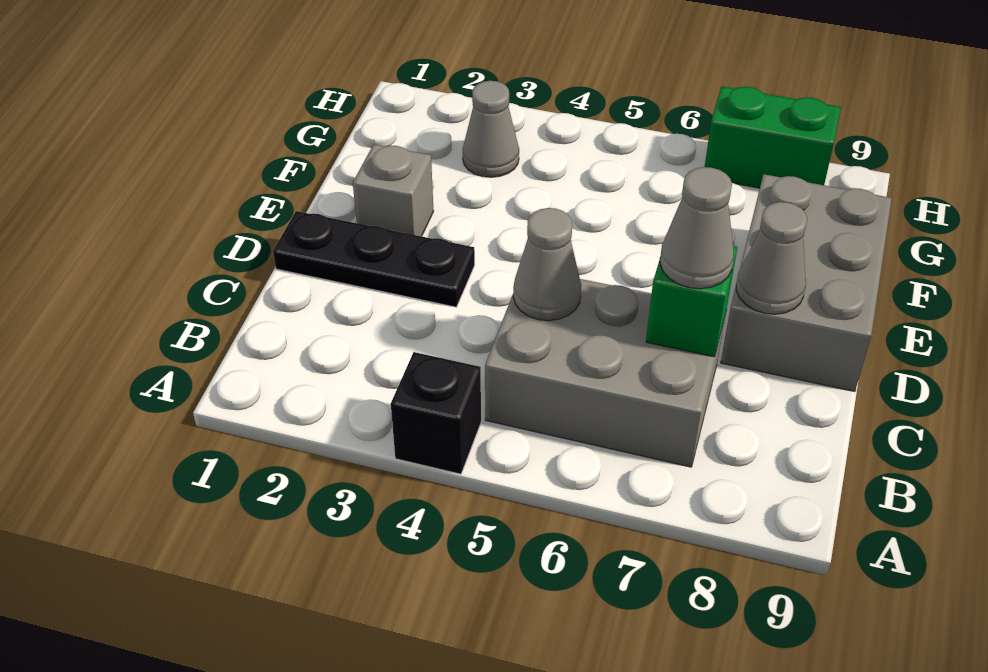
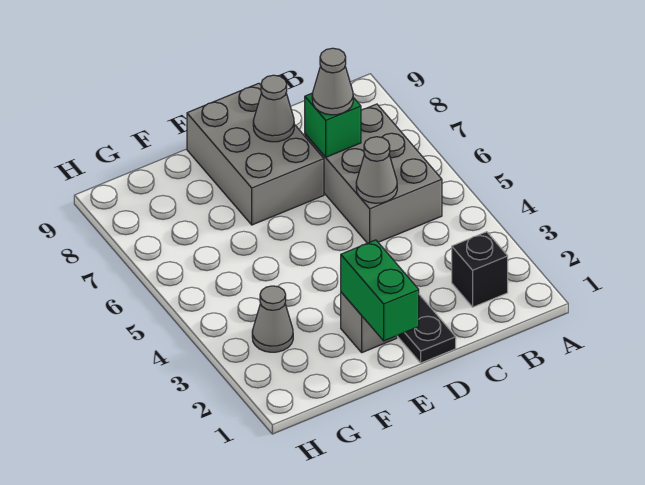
black 1x1 brick [391,352,481,474] -> black 1x1 brick moved to [452,232,508,307]
grey 2x3 brick [721,174,892,392] -> grey 2x3 brick turned to [187,83,324,225]
green 1x2 brick [705,86,841,188] -> green 1x2 brick moved to [341,240,419,341]

